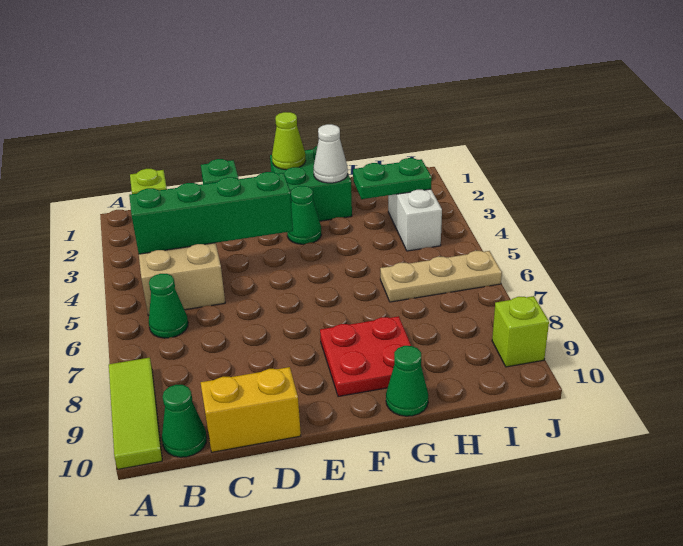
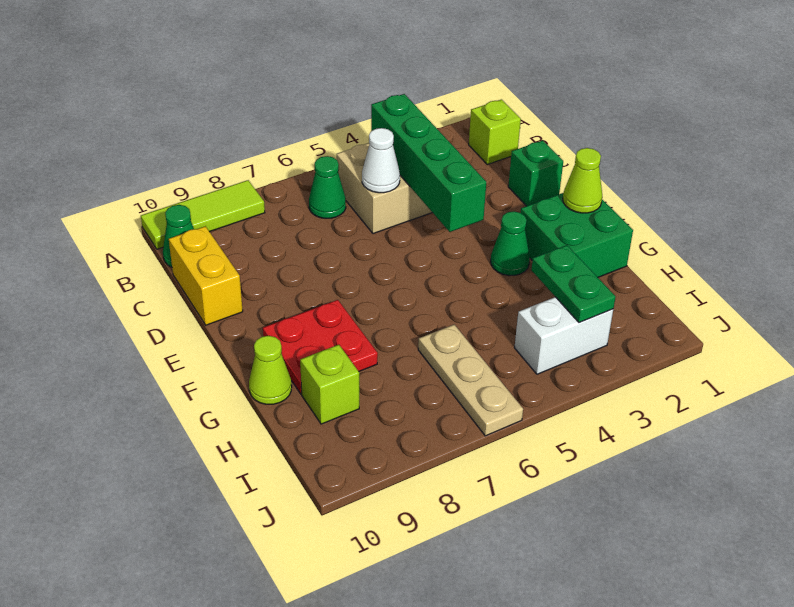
white 1x1 cone [313,124,348,183] -> white 1x1 cone moved to [362,128,400,193]
green 1x1 cone [386,346,428,416] -> lime 1x1 cone [249,336,292,404]
lime 1x1 brick [492,296,549,367] -> lime 1x1 brick moved to [300,345,359,424]

